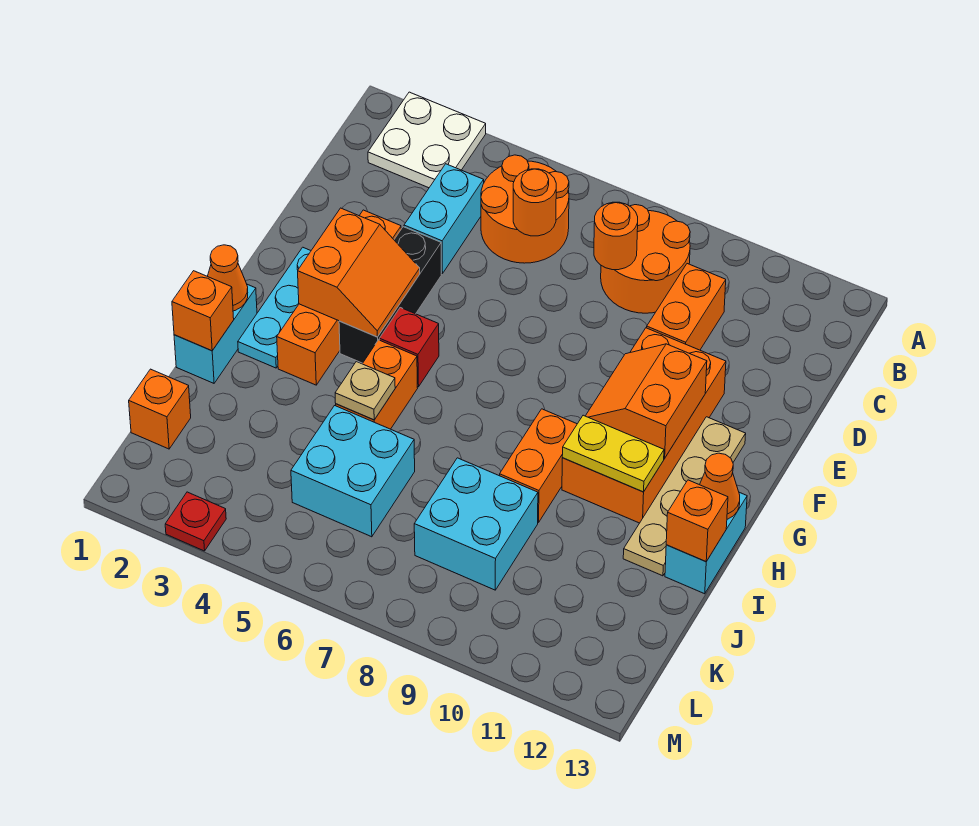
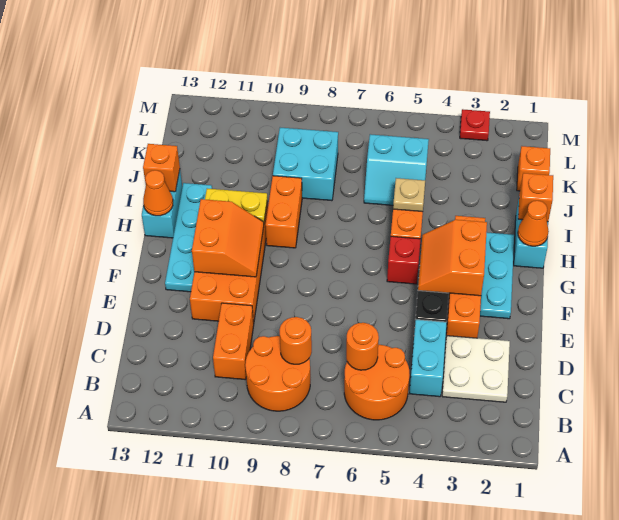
white 2x2 plate [368,92,486,188] -> white 2x2 plate moved to [442,336,510,402]
tan 1x4 plate [623,417,746,576] -> cyan 1x4 plate [165,183,212,292]
cyan 2x2 brick [291,406,415,537] -> cyan 2x2 slope [364,134,429,205]

